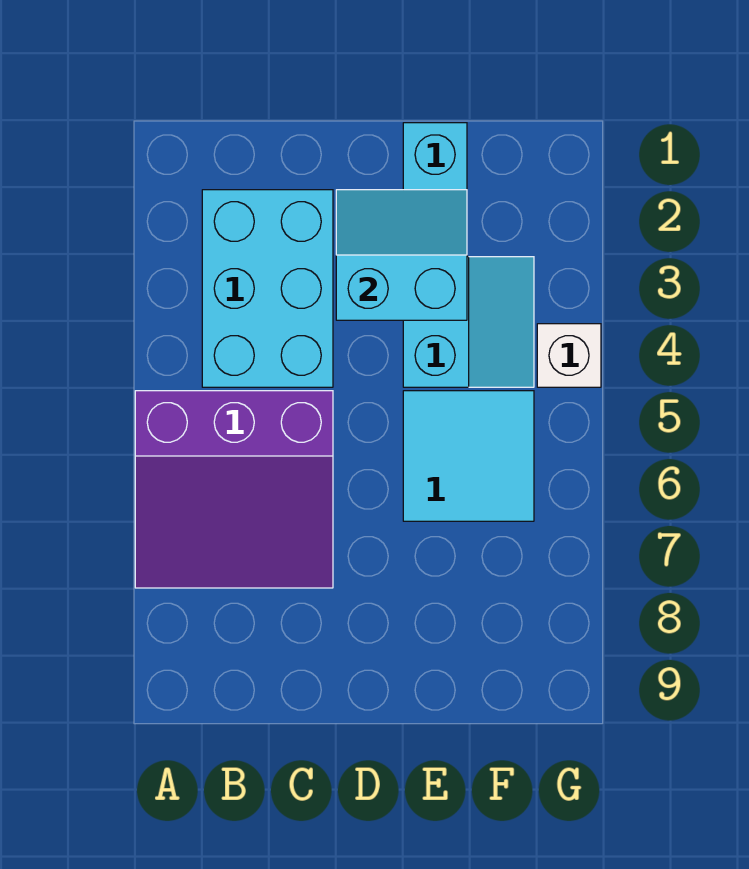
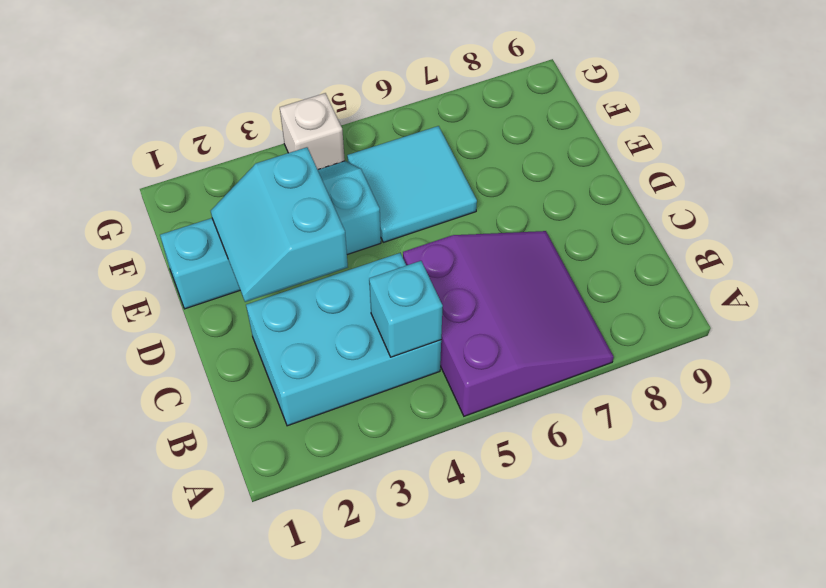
none -> cyan 1x1 brick [369,261,443,357]

